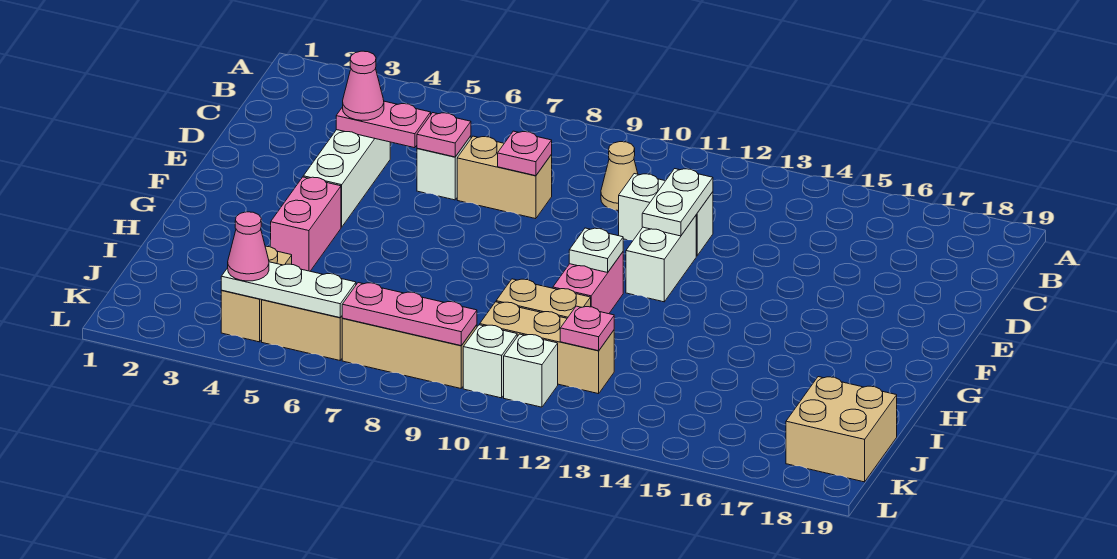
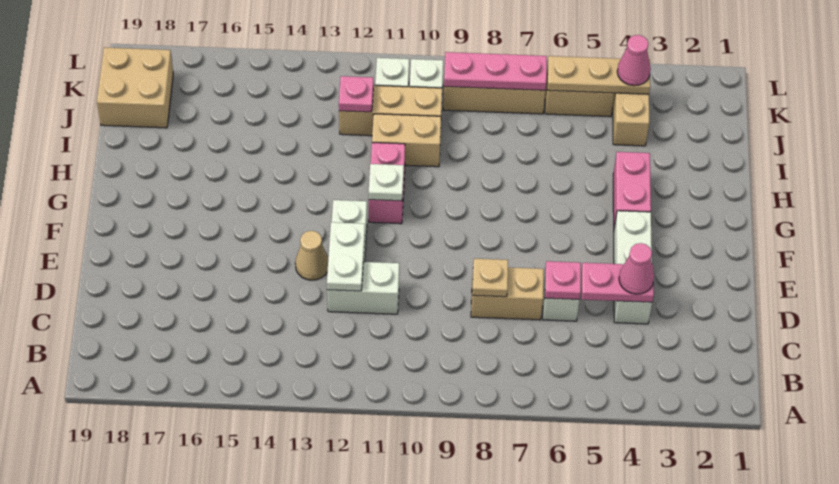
tan 1x1 cone [601,142,638,211] -> tan 1x1 cone moved to [295,231,328,280]
pink 1x1 plate [498,131,552,176] -> tan 1x1 plate [472,259,508,297]
white 1x3 plate [221,262,356,318] -> tan 1x3 plate [547,56,650,94]

